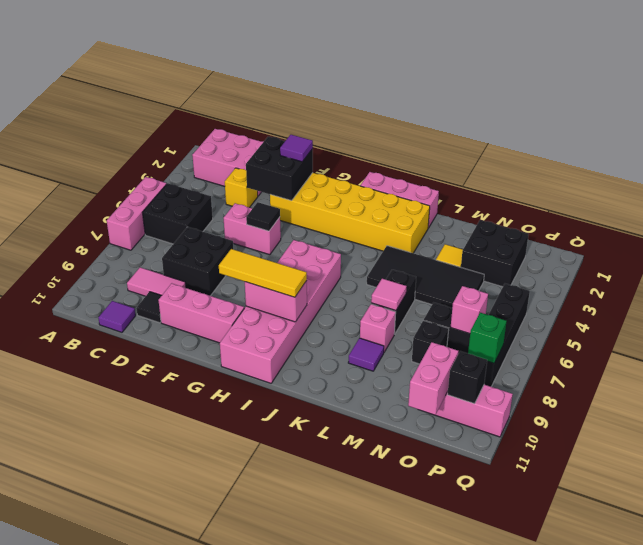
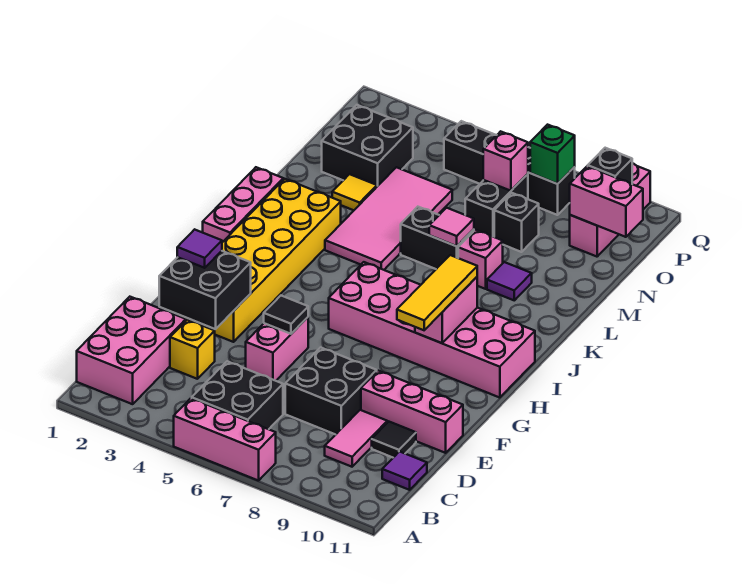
pink 1x3 brick [158,283,244,343] -> pink 1x3 brick turned to [361,371,463,453]
black 2x4 tile [367,246,484,308] -> pink 2x4 tile [325,167,452,270]

